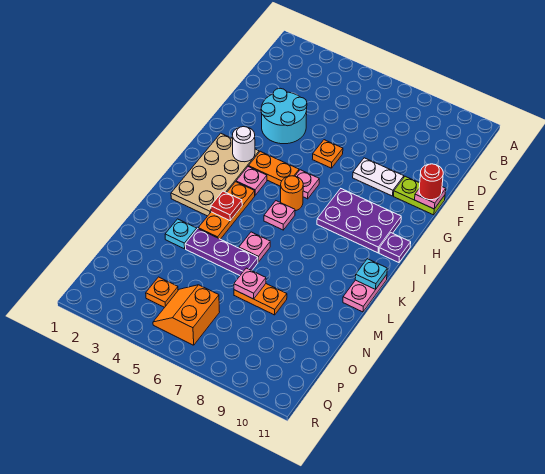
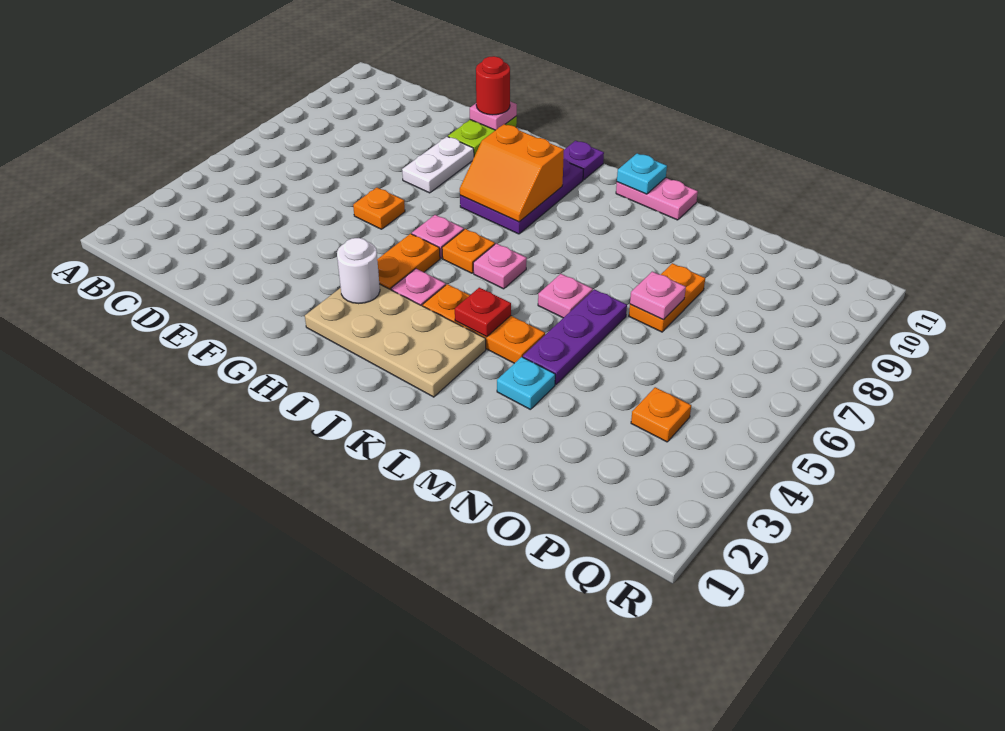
cyan 2x2 round brick [261,88,307,144] -> none
orange 1x1 round brick [281,176,303,211] -> orange 1x1 plate [442,229,495,273]
orange 2x2 slope [153,285,219,345] -> orange 2x2 slope moved to [460,124,564,222]

